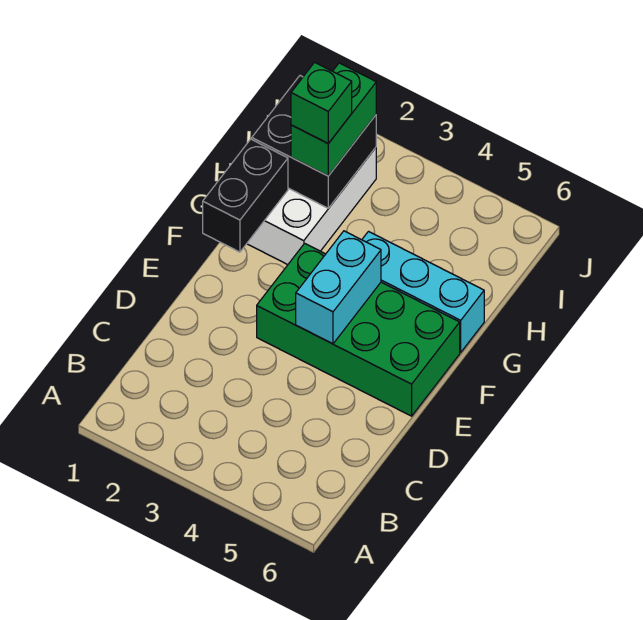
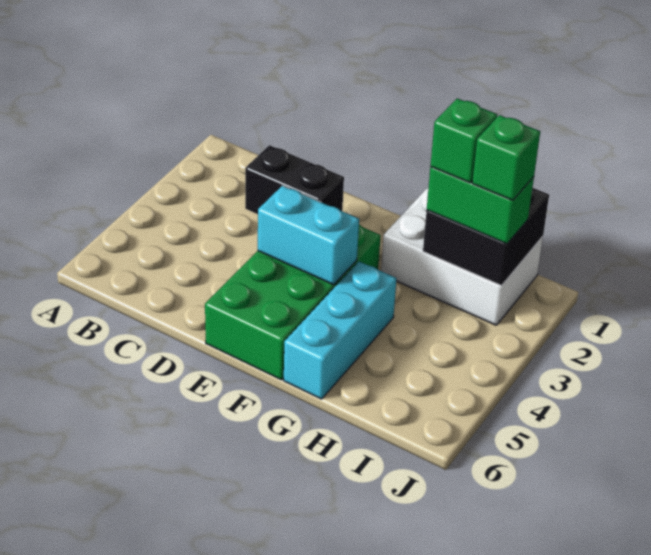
black 1x2 brick [203,139,288,252] -> black 1x2 brick moved to [245,145,344,214]
none -> green 1x1 brick [472,115,540,200]

